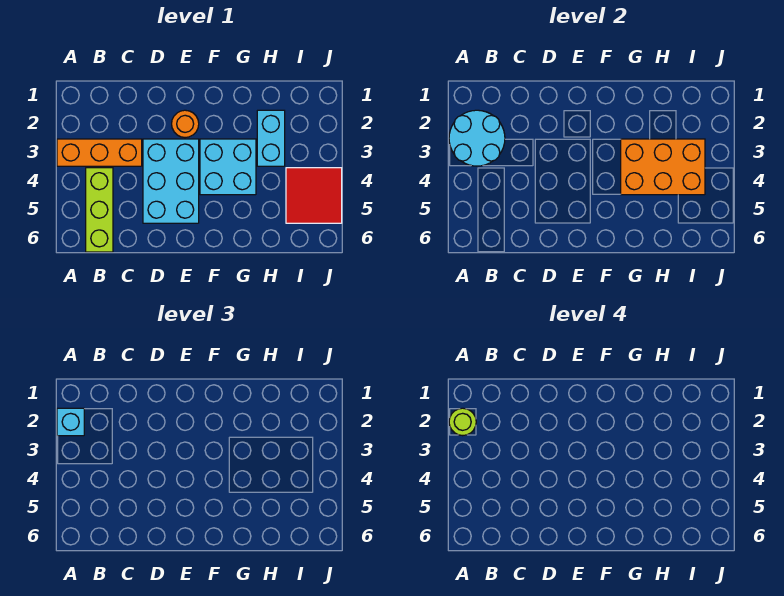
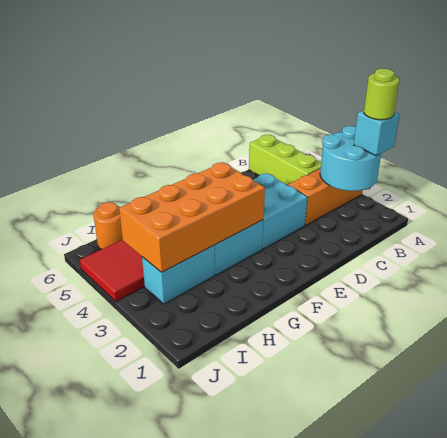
cyan 2x3 brick [143,139,199,223] -> cyan 2x2 brick [253,173,308,249]
orange 1x1 round brick [172,110,199,138] -> orange 1x1 round brick moved to [93,202,123,249]
orange 2x3 brick [621,139,705,195] -> orange 2x4 brick [119,163,265,272]
cyan 1x2 brick [257,110,285,166] -> cyan 1x2 brick turned to [142,245,215,304]

